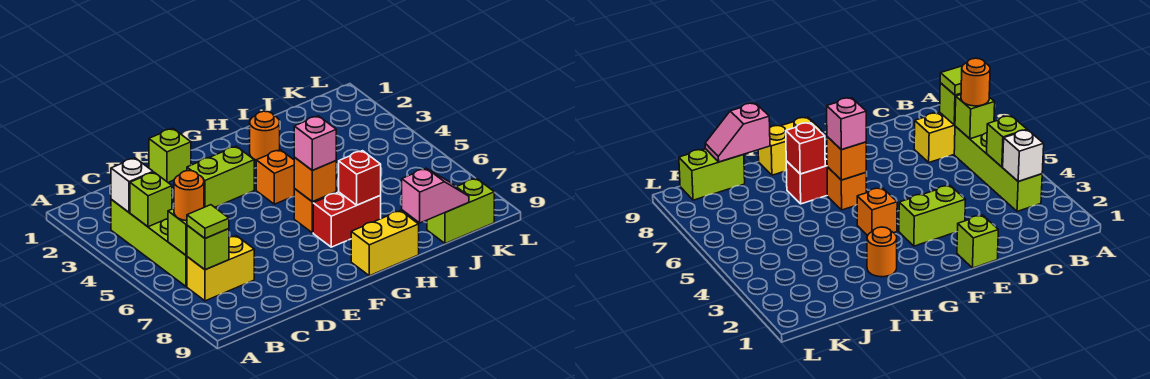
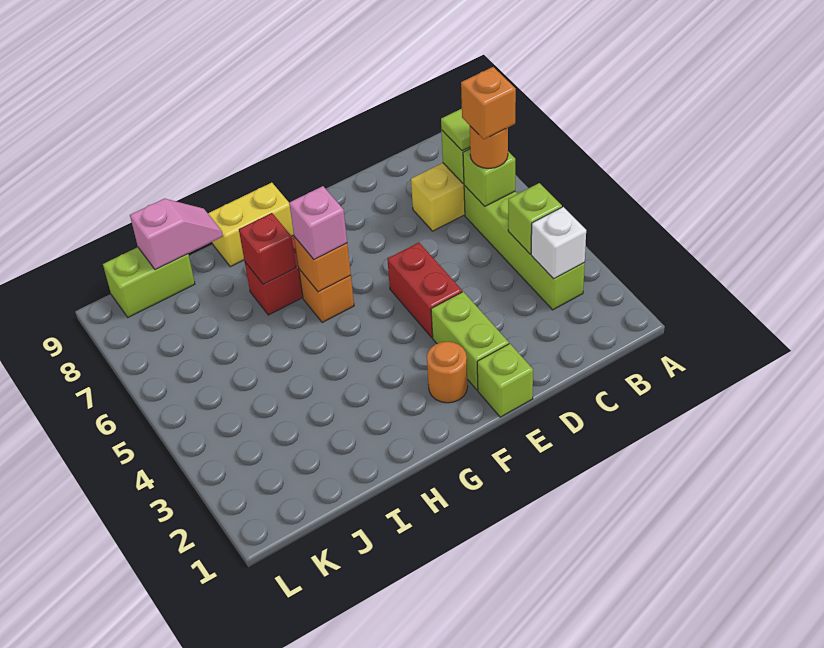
lime 1x2 brick [187,146,254,207] -> lime 1x2 brick turned to [431,292,509,390]
none -> red 1x2 brick [387,243,462,337]
orange 1x1 brick [256,150,294,204] -> orange 1x1 brick moved to [461,67,516,139]
orange 1x1 round brick [250,111,280,160] -> orange 1x1 round brick moved to [427,342,468,403]
pink 1x2 slope [402,168,469,223] -> pink 1x2 slope turned to [130,199,223,270]

